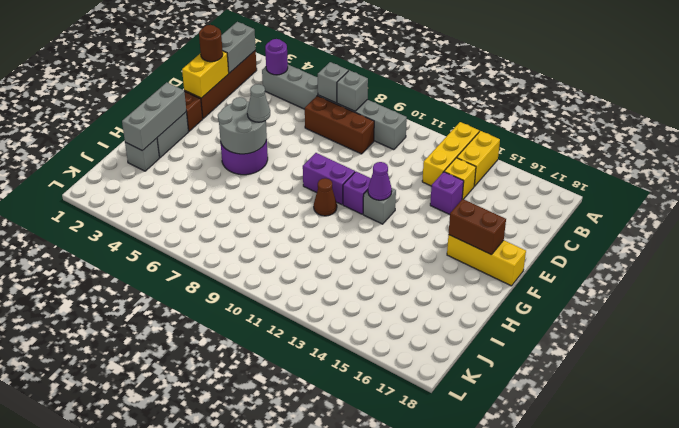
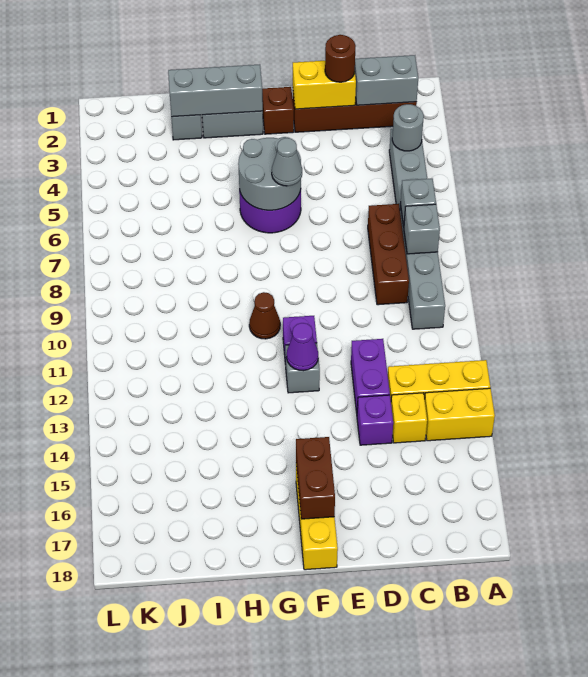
purple 1x1 round brick [265,39,288,75] -> grey 1x1 round brick [392,104,424,151]
purple 1x2 brick [303,153,355,205] -> purple 1x2 brick moved to [351,339,390,413]

